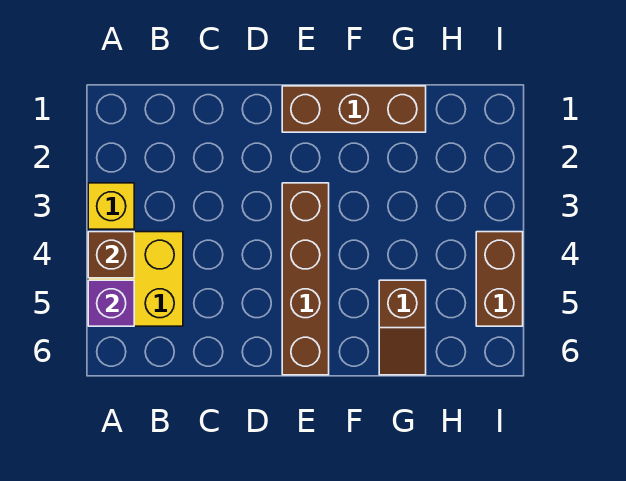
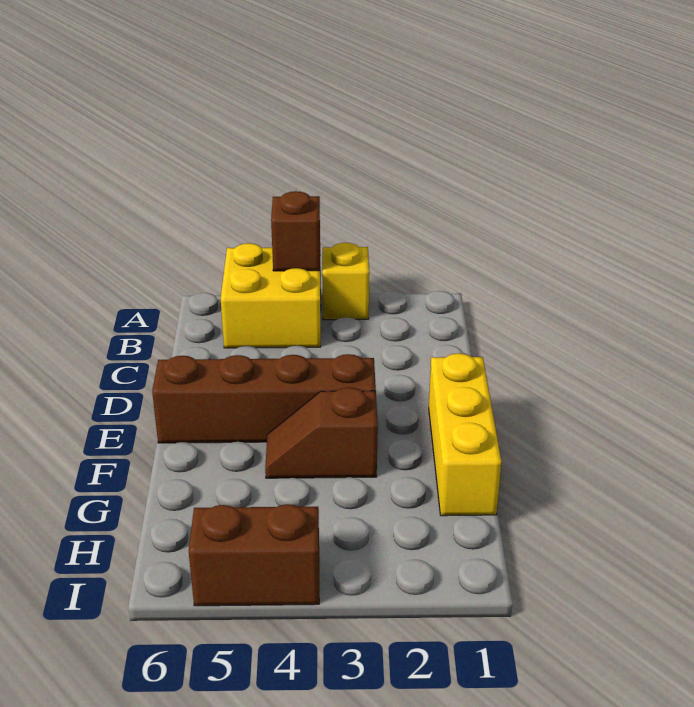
purple 1x1 brick [88,280,134,326] -> none
brown 1x3 brick [282,86,426,132] -> yellow 1x3 brick [429,353,501,516]
brown 1x2 slope [379,280,426,375] -> brown 1x2 slope moved to [265,387,378,478]

